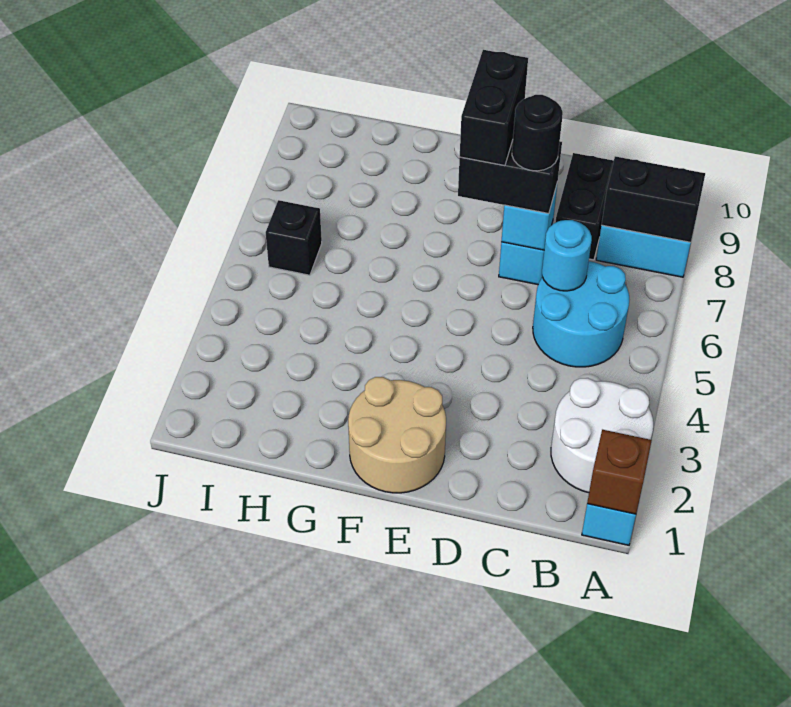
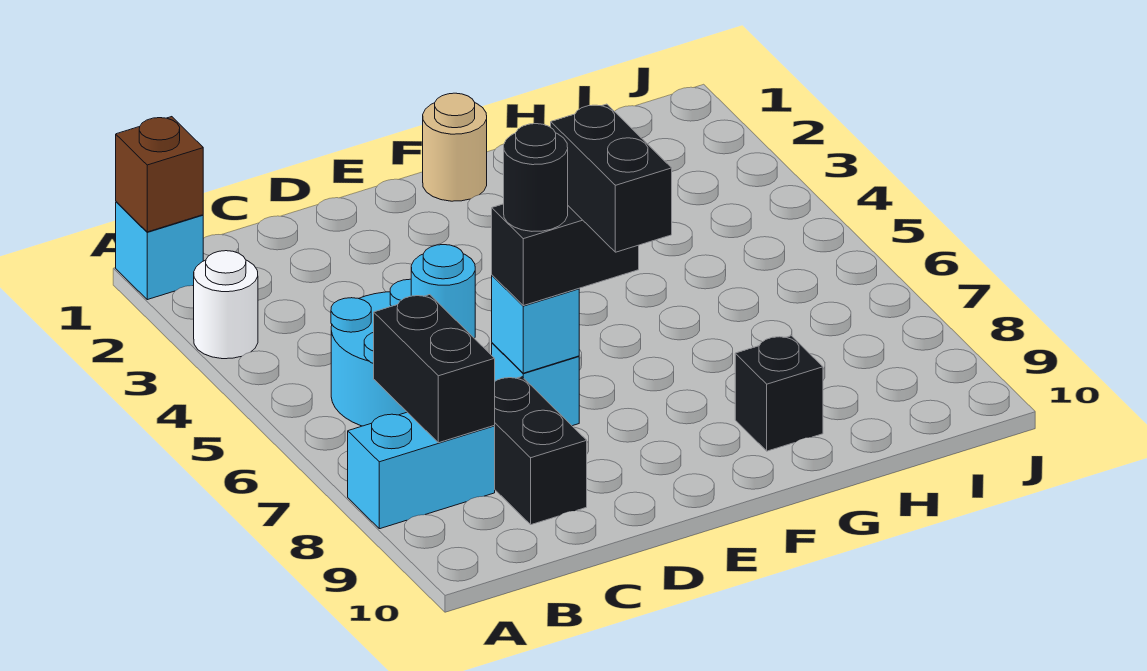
white 2x2 round brick [551,378,653,493] -> white 1x1 round brick [193,251,258,359]
black 1x2 brick [602,156,705,242] -> black 1x2 brick turned to [374,295,495,443]
tan 2x2 round brick [348,377,446,493] -> tan 1x1 round brick [423,93,487,201]
black 1x1 brick [266,200,322,275] -> black 1x1 brick moved to [735,336,823,451]

